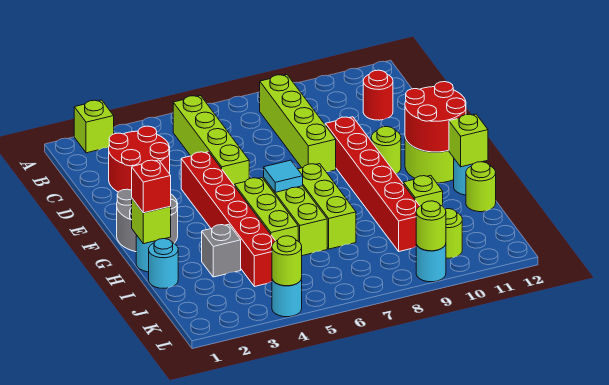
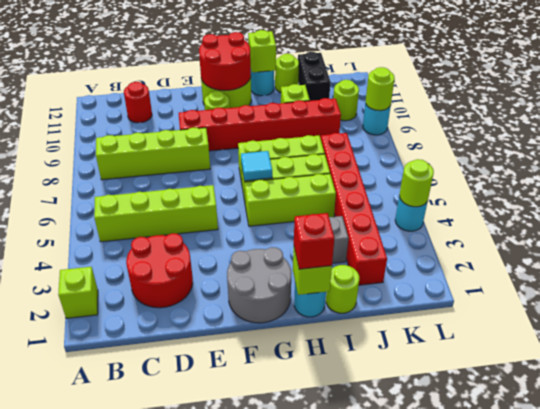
red 1x6 brick [181,152,275,287] -> red 1x6 brick turned to [321,133,387,285]
cyan 1x1 round brick [149,239,178,288] -> lime 1x1 round brick [326,265,359,313]
none -> black 1x2 brick [298,52,330,101]

